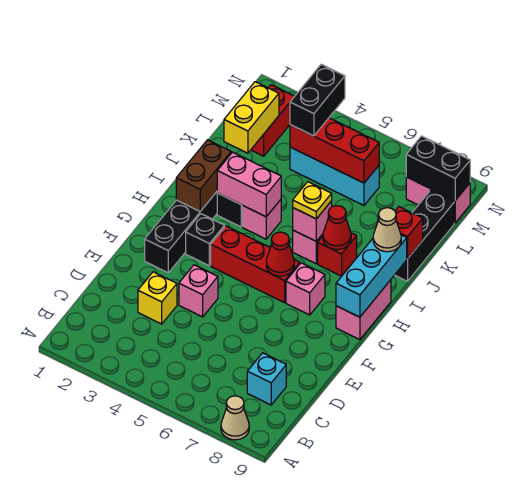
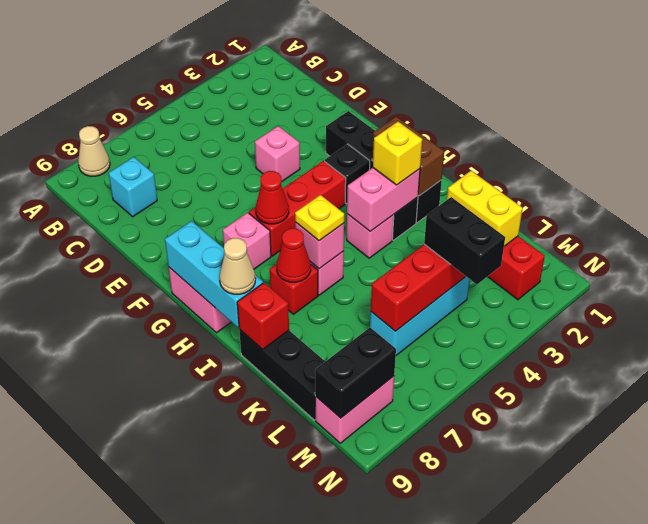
yellow 1x1 brick [138,272,177,324] -> yellow 1x1 brick moved to [373,122,422,185]

